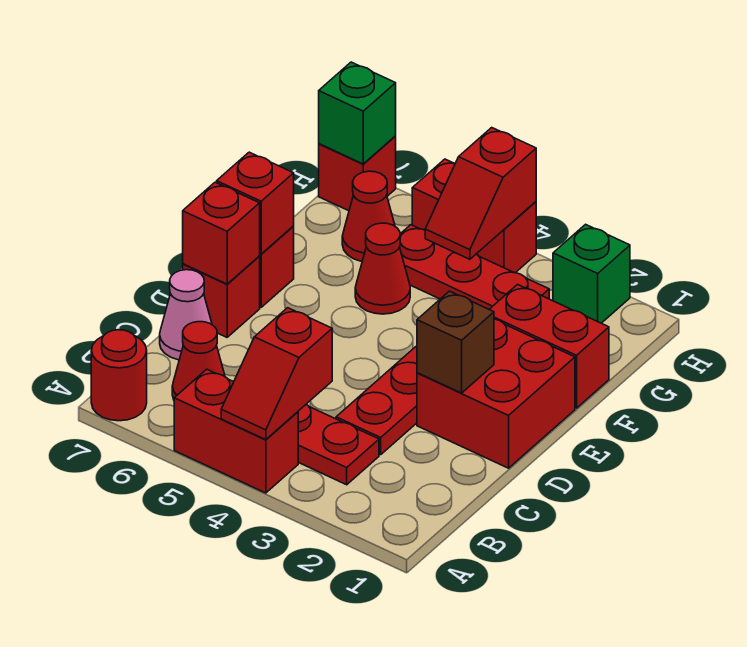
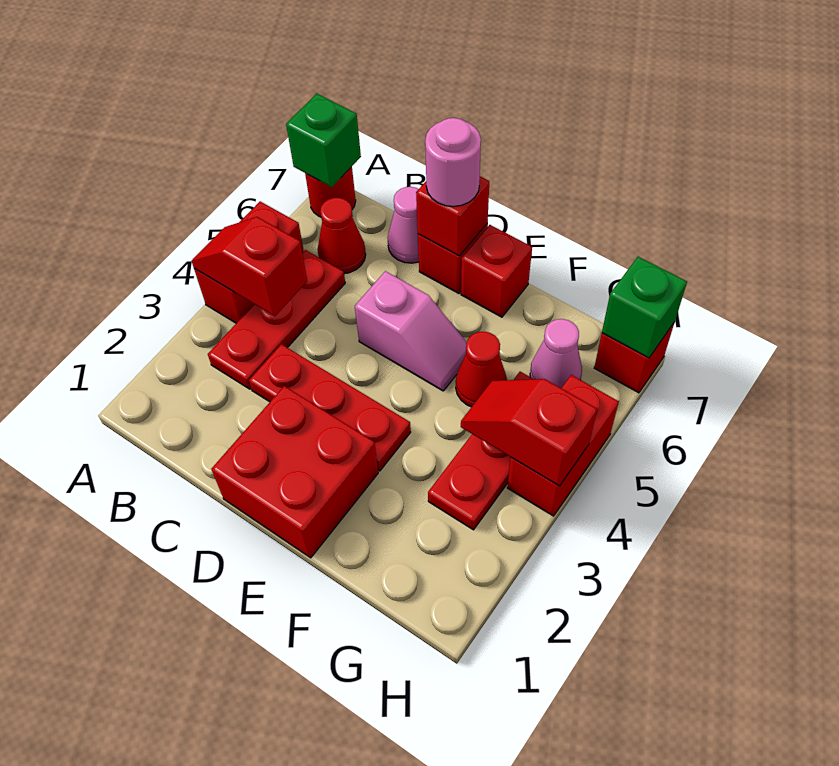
brown 1x1 brick [417,291,494,393] -> none
none -> pink 1x2 slope [355,271,466,391]
none -> pink 1x1 round brick [425,118,481,207]
red 1x1 brick [217,152,294,254] -> none
red 1x2 brick [489,285,609,408] -> none
red 1x1 cone [342,171,395,261] -> pink 1x1 cone [530,319,582,388]
green 1x1 brick [553,224,630,323] -> green 1x1 brick moved to [286,94,361,187]

